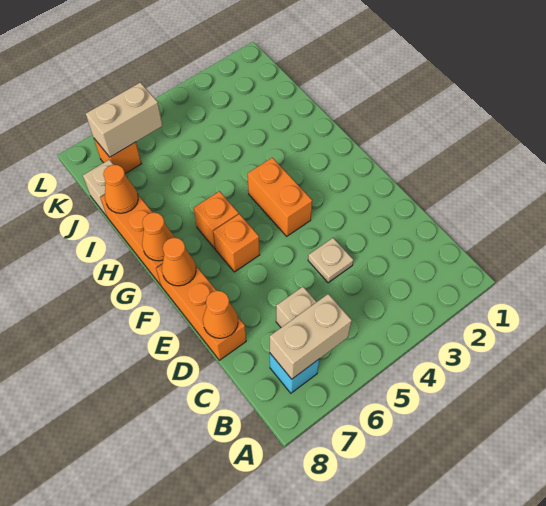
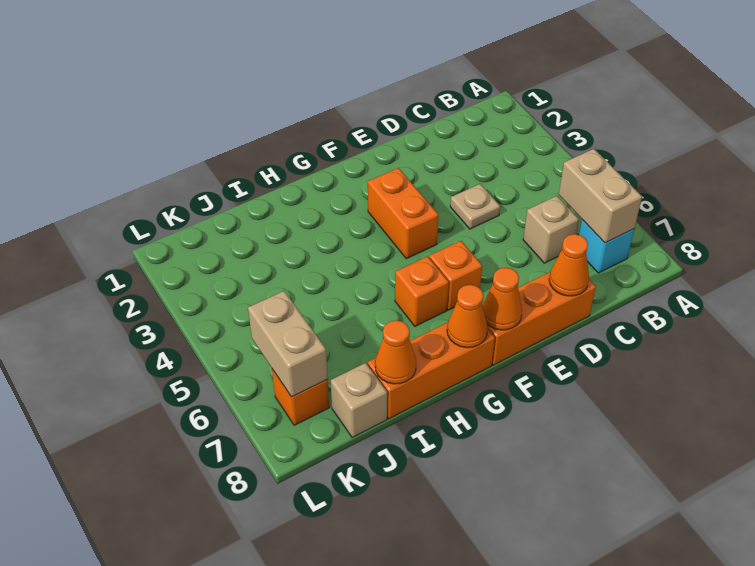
orange 1x2 brick [248,158,312,236] -> orange 1x2 brick turned to [368,168,438,259]

